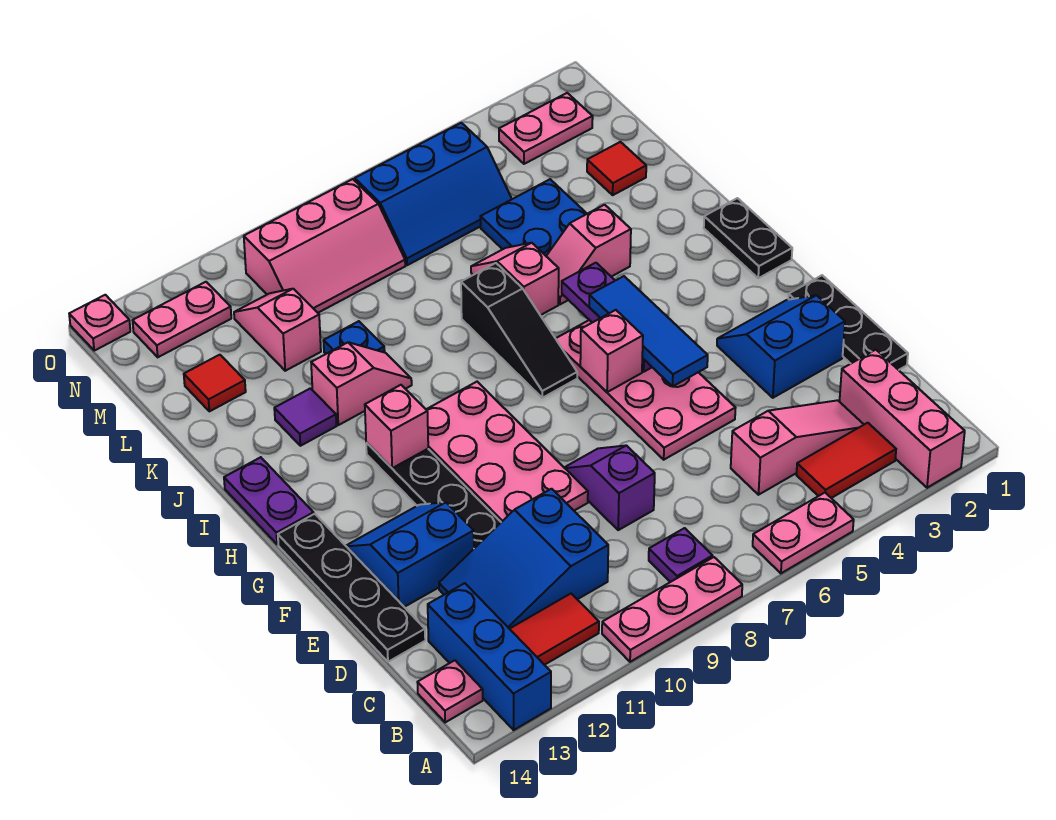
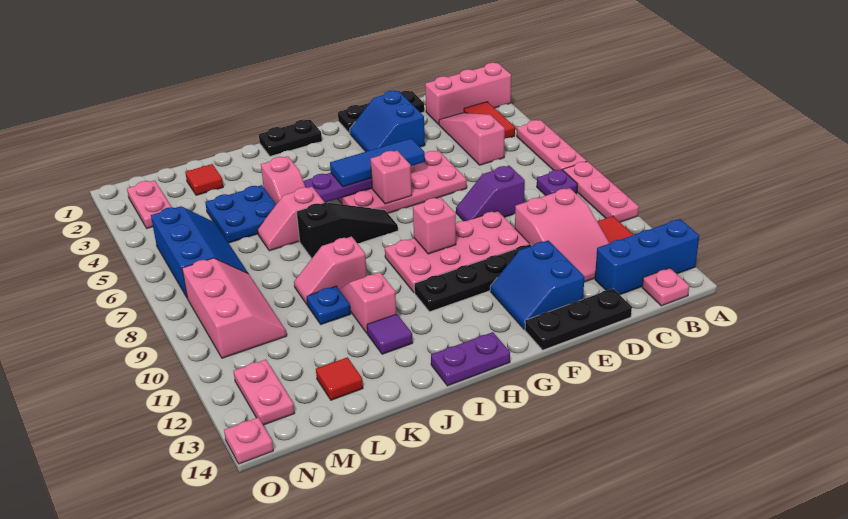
pink 1x2 plate [753,493,854,573] -> pink 1x3 plate [517,120,587,170]
blue 2x3 slope [439,489,608,629] -> pink 2x3 slope [515,188,609,282]
black 1x4 plate [278,514,425,662] -> black 1x3 plate [525,289,632,350]
pink 1x1 brick [365,385,428,468] -> pink 1x1 brick moved to [413,197,456,254]
pink 1x2 slope [234,289,321,371] -> pink 1x2 slope moved to [294,236,367,305]

